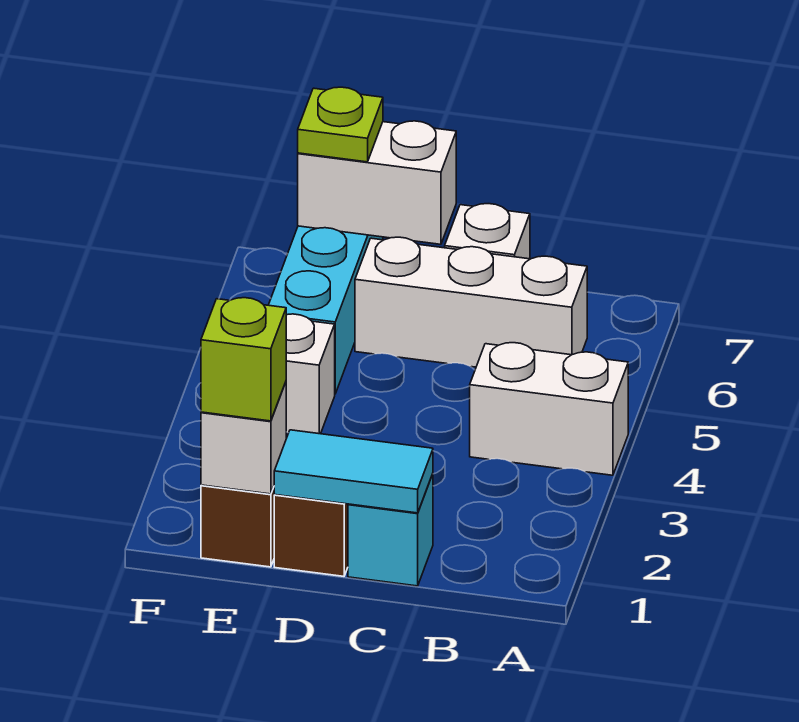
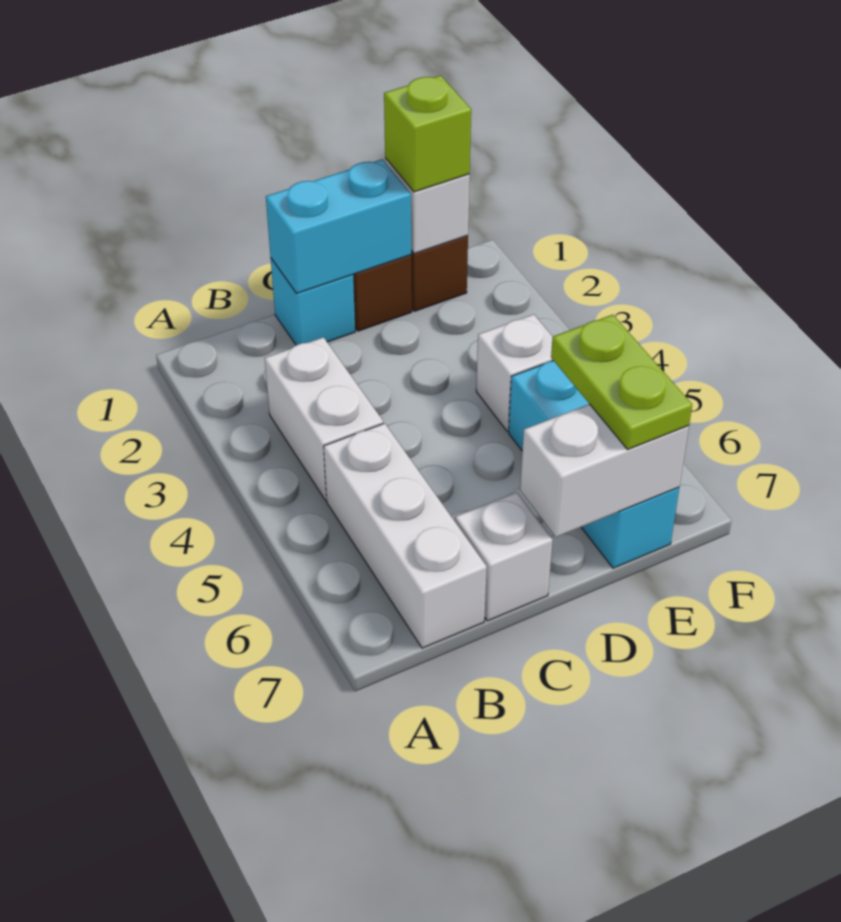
white 1x2 brick [470,343,628,475] -> white 1x2 brick turned to [265,337,383,500]
white 1x3 brick [355,237,587,367] -> white 1x3 brick turned to [324,423,487,648]
cyan 1x2 tile [274,430,433,513] -> cyan 1x2 brick [266,159,411,293]
lime 1x1 plate [298,87,383,162] -> lime 1x2 plate [551,315,692,449]

